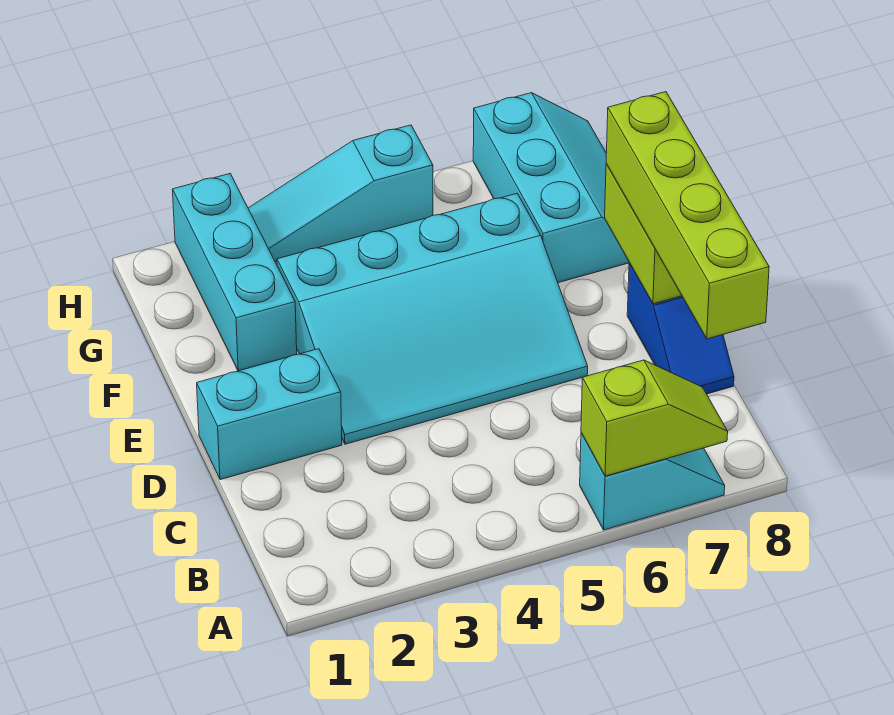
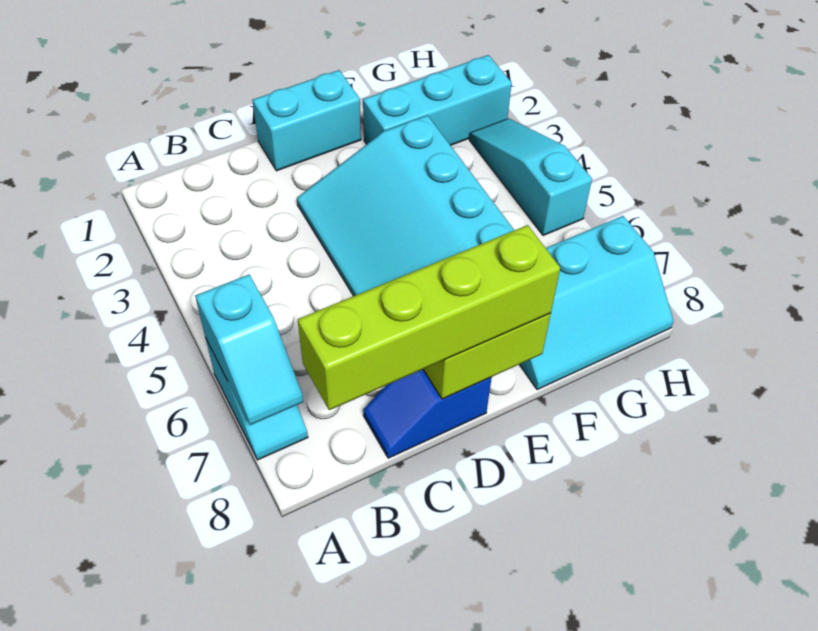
lime 1x2 slope [581,360,728,476] -> cyan 1x2 slope [195,275,304,425]
cyan 1x2 brick [197,349,342,480] -> cyan 1x2 brick turned to [252,70,361,171]

